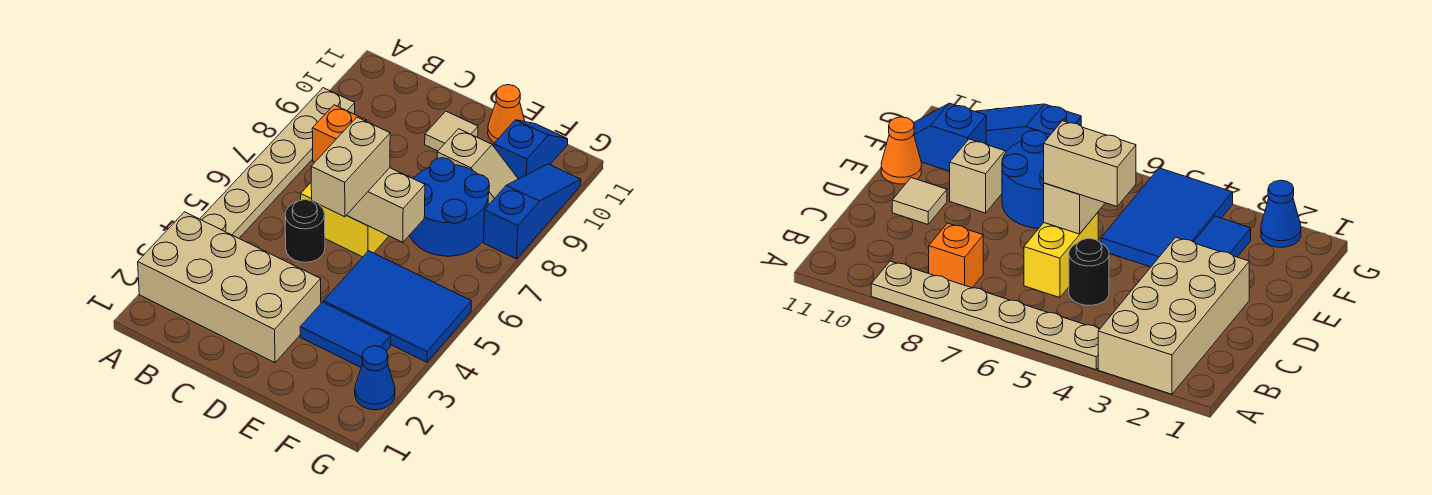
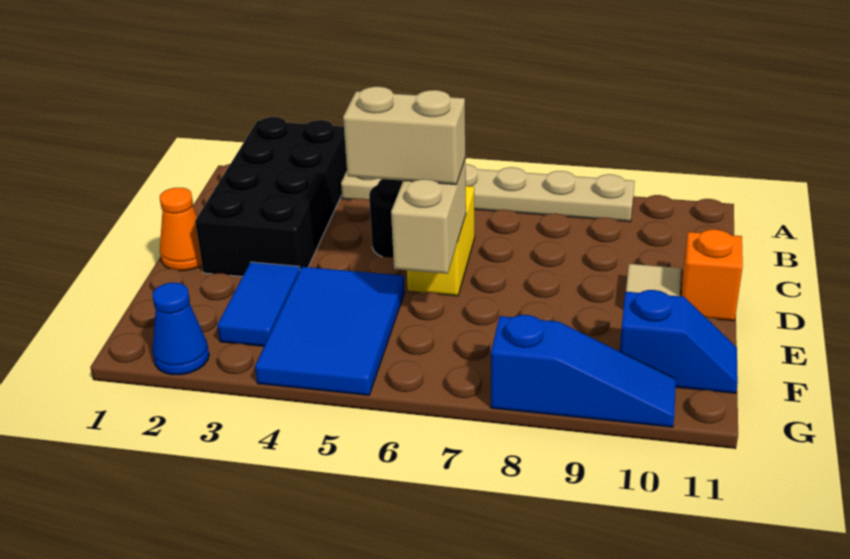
tan 2x4 brick [138,212,321,363] -> black 2x4 brick [195,117,347,277]
orange 1x1 brick [312,105,366,162] -> orange 1x1 brick moved to [681,229,743,321]
blue 2x2 round brick [409,158,489,256] -> none
tan 1x2 slope [437,129,518,205] -> none
orange 1x1 cone [488,85,525,143] -> orange 1x1 cone moved to [160,188,202,271]

